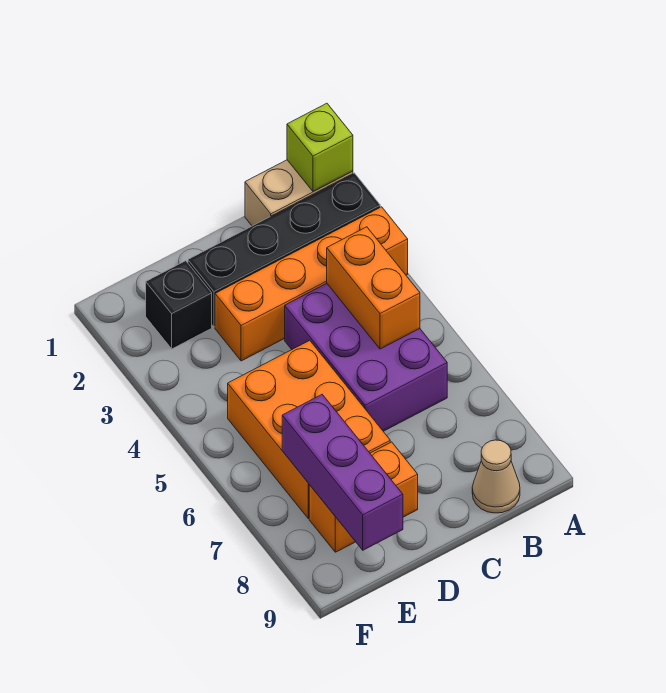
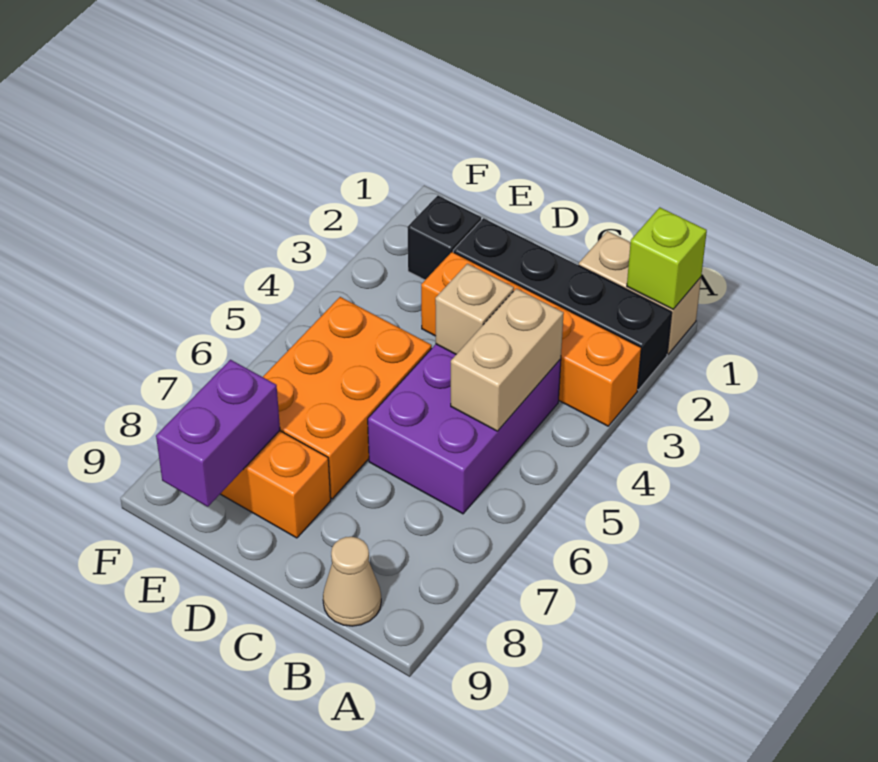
orange 1x2 brick [327,227,420,349] -> tan 1x2 brick [451,288,564,431]
none -> tan 1x1 brick [435,264,514,354]
purple 1x3 brick [282,395,403,550] -> purple 1x2 brick [156,360,280,507]

